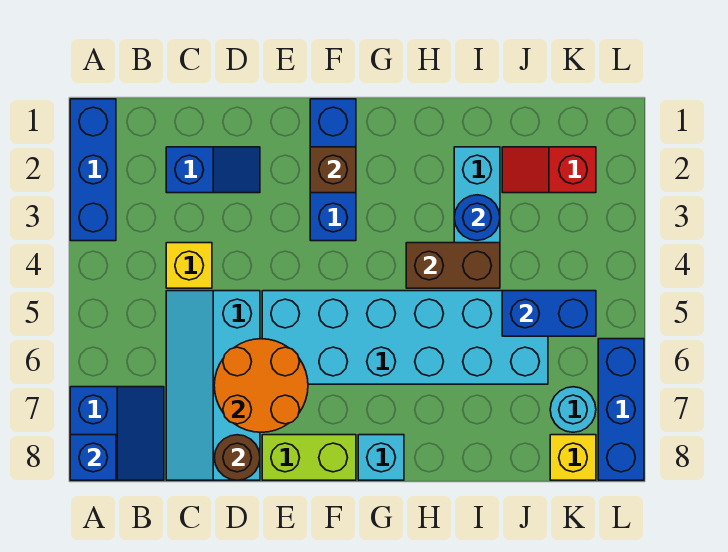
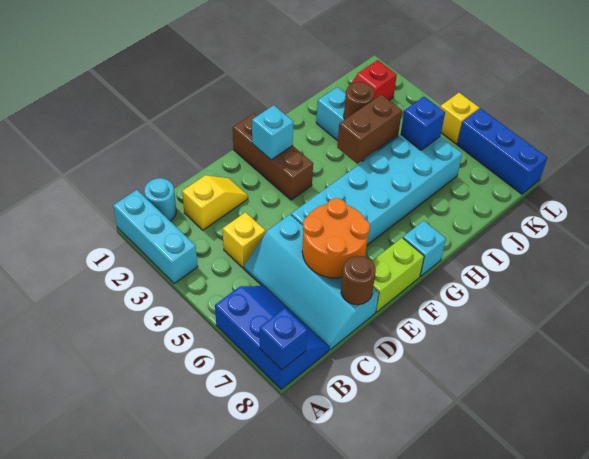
blue 1x3 brick [70,99,116,241] -> cyan 1x3 brick [113,190,198,284]
blue 2x2 slope [70,387,164,480] -> blue 2x3 slope [215,286,329,389]
blue 1x2 slope [166,147,260,193] -> yellow 1x2 slope [182,175,248,230]
blue 1x3 brick [310,99,356,241] -> brown 1x3 brick [233,113,313,200]
brown 1x1 brick [310,147,356,193] -> cyan 1x1 brick [252,105,293,160]
blue 1x1 round brick [454,195,500,240] -> brown 1x1 round brick [344,82,374,120]
blue 1x2 brick [502,291,596,336] -> blue 1x1 brick [400,97,445,150]
cyan 1x1 round brick [550,387,596,432] -> cyan 1x1 round brick moved to [144,178,176,221]
yellow 1x1 brick [550,435,596,480] -> yellow 1x1 brick moved to [440,93,479,144]

